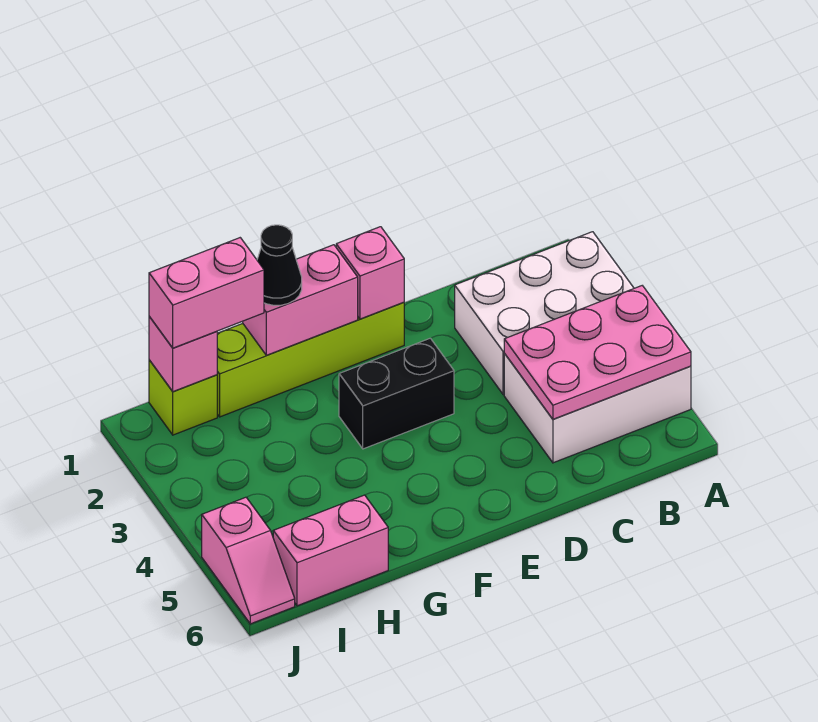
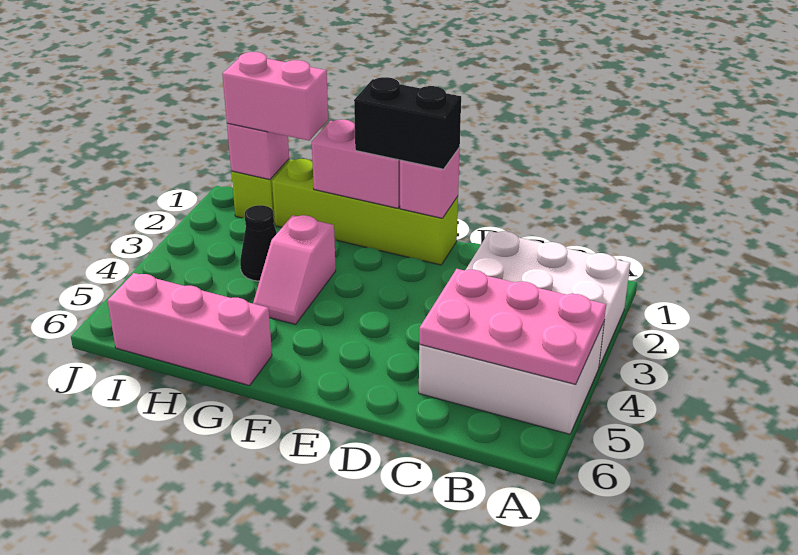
black 1x2 brick [339,338,454,449] -> black 1x2 brick moved to [354,77,461,169]
black 1x1 cone [257,225,302,305] -> black 1x1 cone moved to [240,205,277,281]
pink 1x2 brick [273,495,388,606] -> pink 1x3 brick [108,273,272,386]
pink 1x2 slope [202,497,295,624] -> pink 1x2 slope moved to [253,215,336,324]

